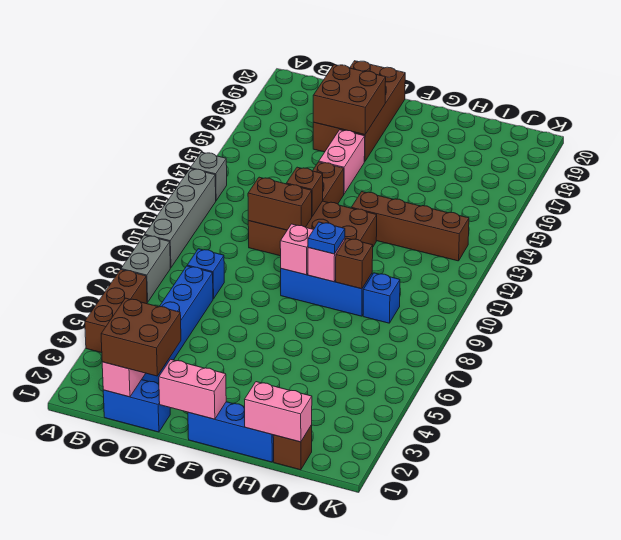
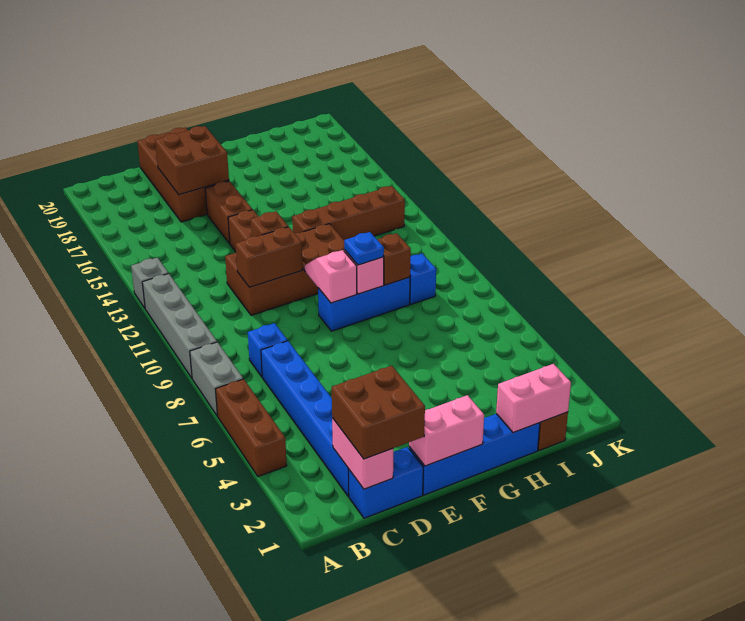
pink 1x2 brick [319,130,365,194] -> brown 1x2 brick [205,181,252,244]
blue 1x3 brick [188,402,274,462] -> blue 1x4 brick [409,414,540,495]

